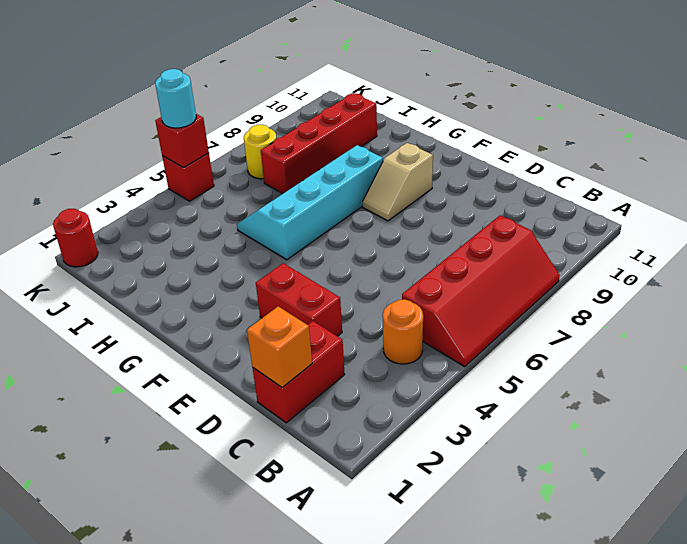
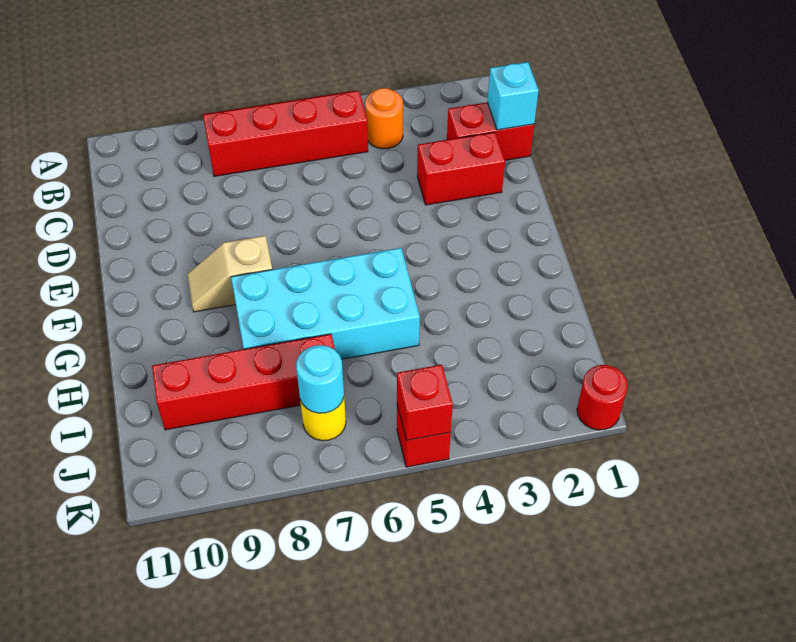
orange 1x1 brick [247,306,312,387] -> cyan 1x1 brick [487,62,539,130]
red 1x2 brick [256,263,342,336] -> red 1x2 brick turned to [417,132,505,205]
tan 1x2 slope [363,143,433,221] -> tan 1x2 slope turned to [187,236,272,312]
cyan 2x4 slope [237,145,383,260] -> cyan 2x4 brick [231,248,420,359]
cyan 1x1 round brick [155,69,196,128] -> cyan 1x1 round brick moved to [296,345,344,413]

